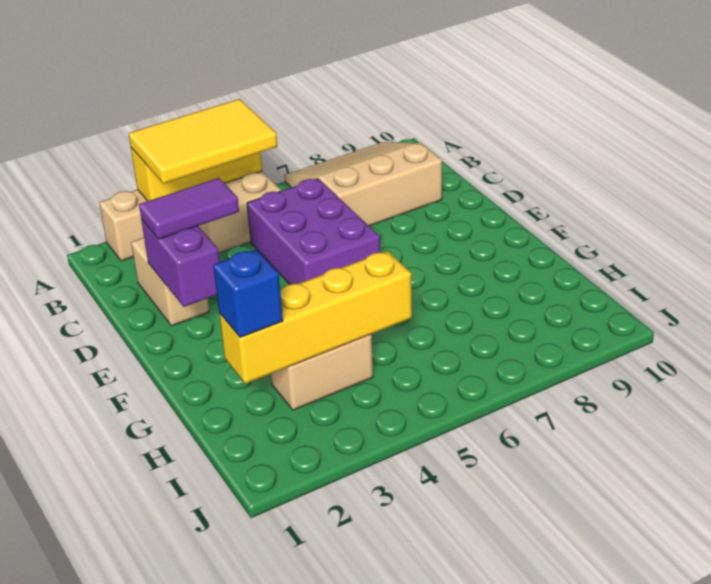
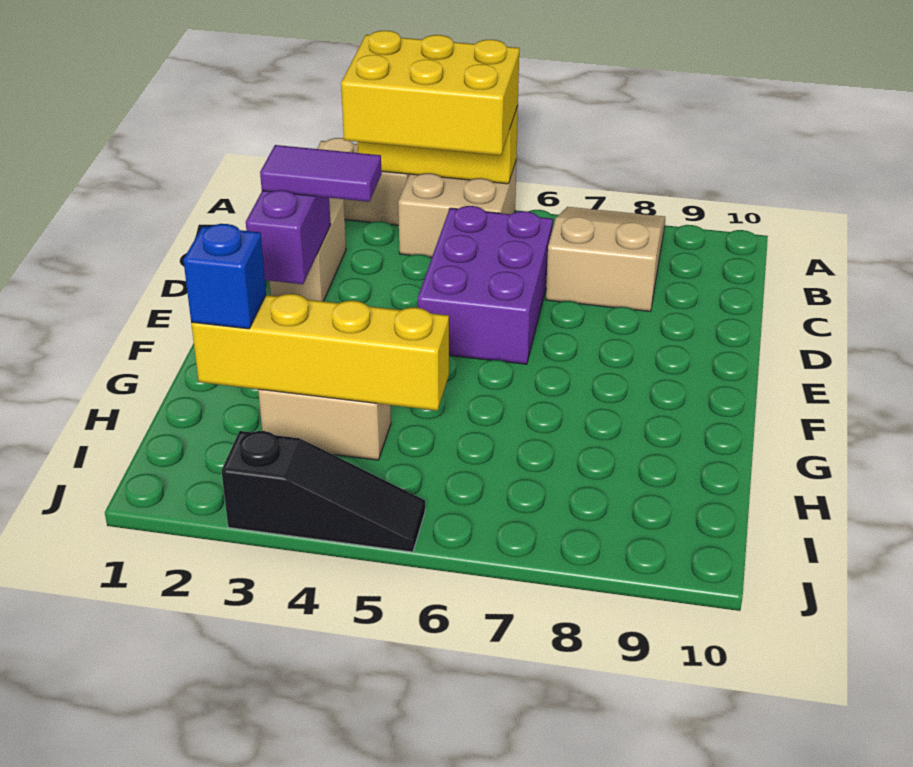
yellow 2x3 tile [129,99,278,184] -> yellow 2x3 brick [341,31,519,155]
tan 3x3 slope [285,142,442,226] -> tan 2x3 slope [546,207,665,311]
none -> black 1x3 slope [221,431,425,552]

